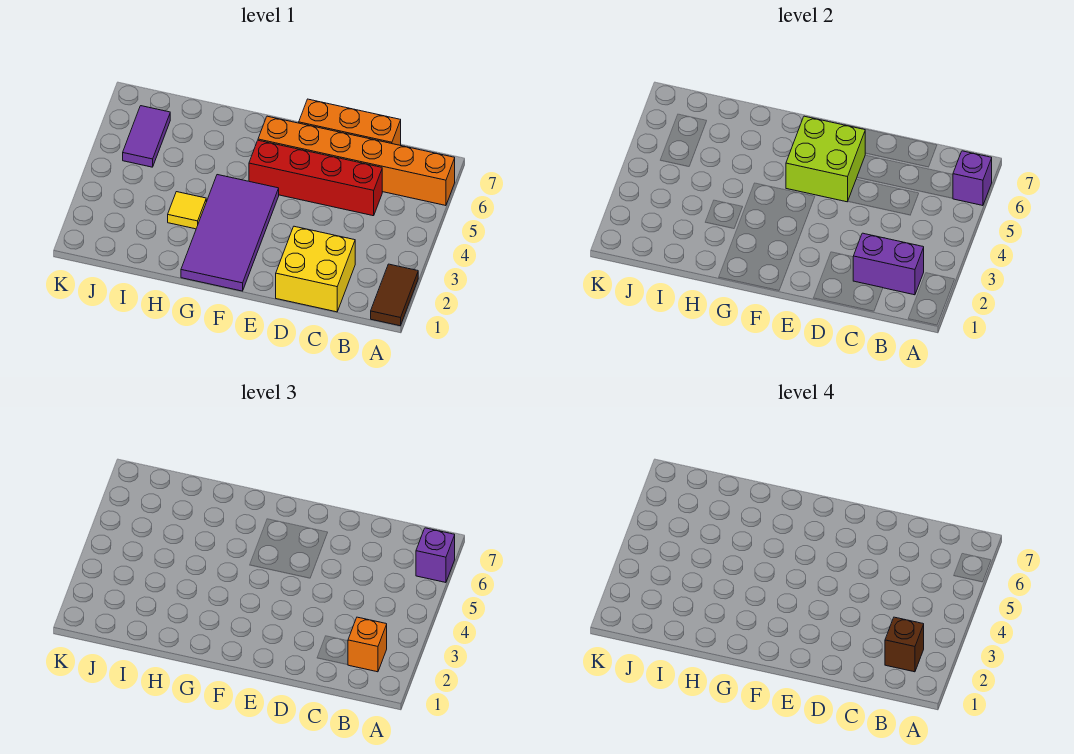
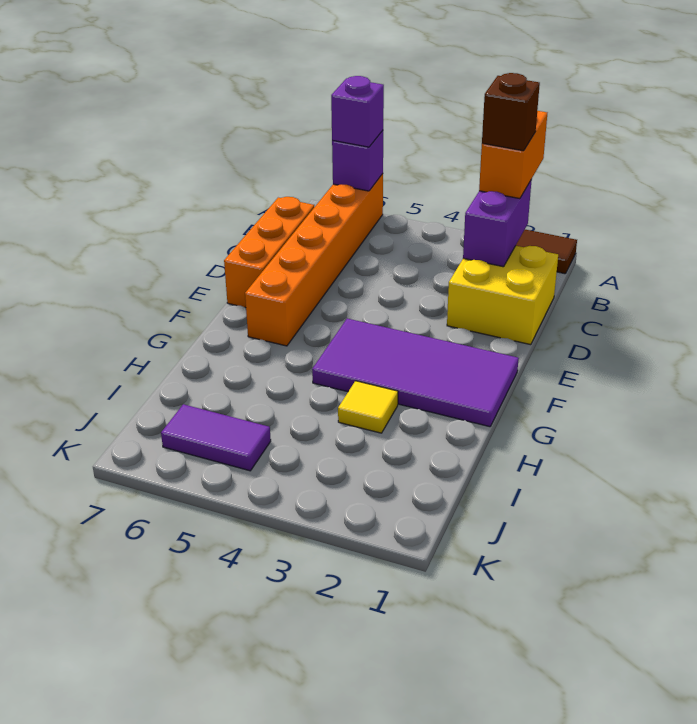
orange 1x1 brick [348,617,387,672] -> orange 1x2 brick [479,111,547,199]
red 1x4 brick [249,140,382,216] -> none
lime 2x2 brick [786,116,865,202] -> none

